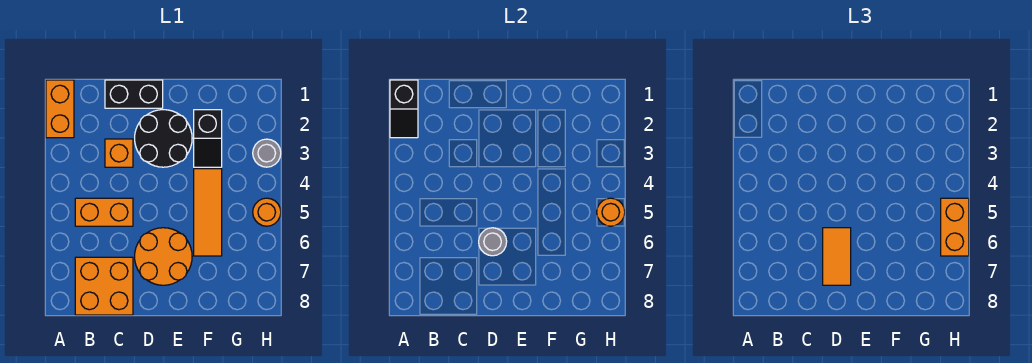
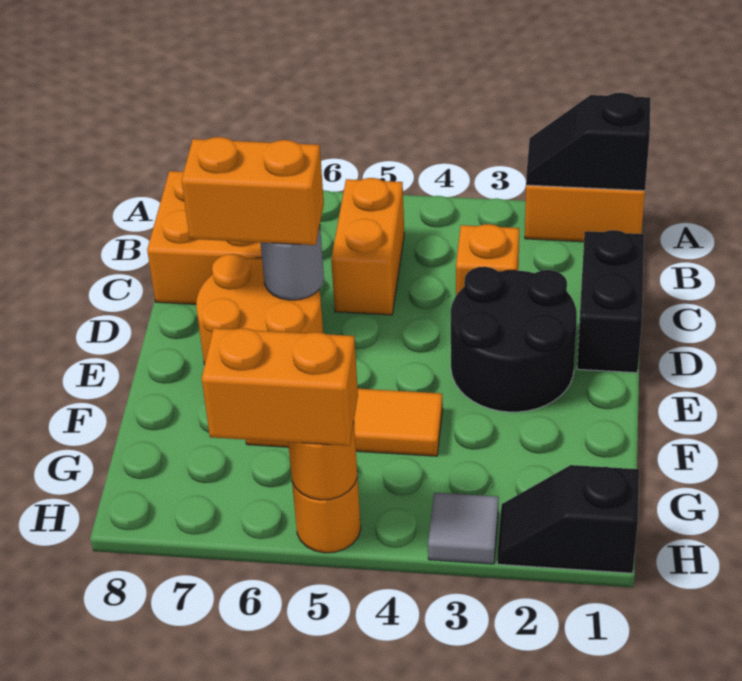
orange 1x2 tile [823,228,851,285] -> orange 1x2 brick [182,137,324,245]
black 1x2 slope [194,110,222,167] -> black 1x2 slope moved to [497,465,639,573]
grey 1x1 round brick [253,139,281,167] -> grey 1x1 tile [428,493,499,564]

